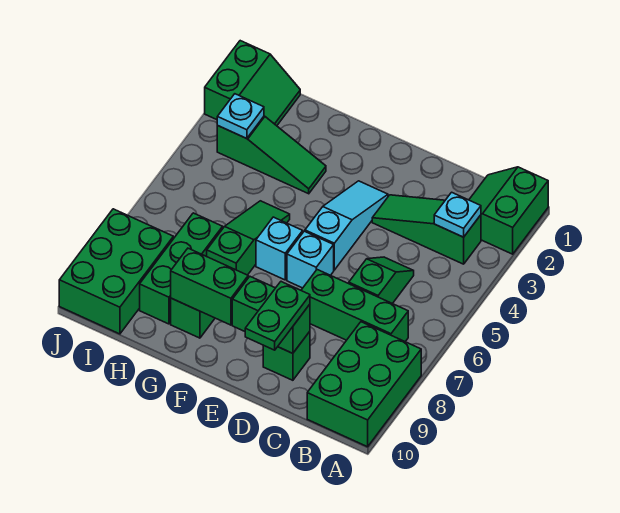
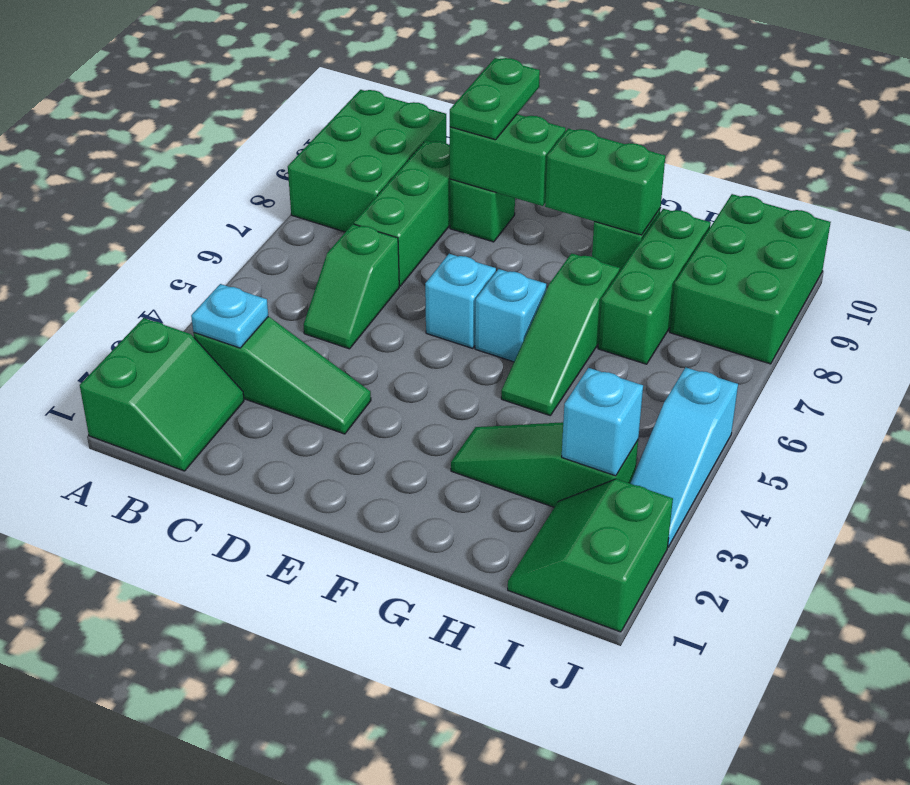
green 1x3 brick [301,270,408,342] -> green 1x3 brick turned to [354,140,450,286]
cyan 1x3 slope [305,181,388,270] -> cyan 1x3 slope moved to [630,367,738,547]
cyan 1x1 plate [217,94,264,139] -> cyan 1x1 brick [562,368,643,476]

